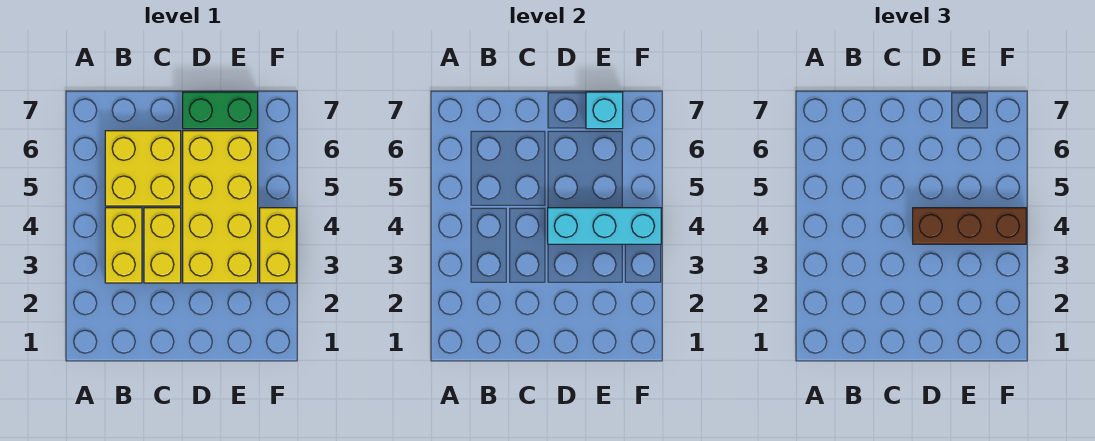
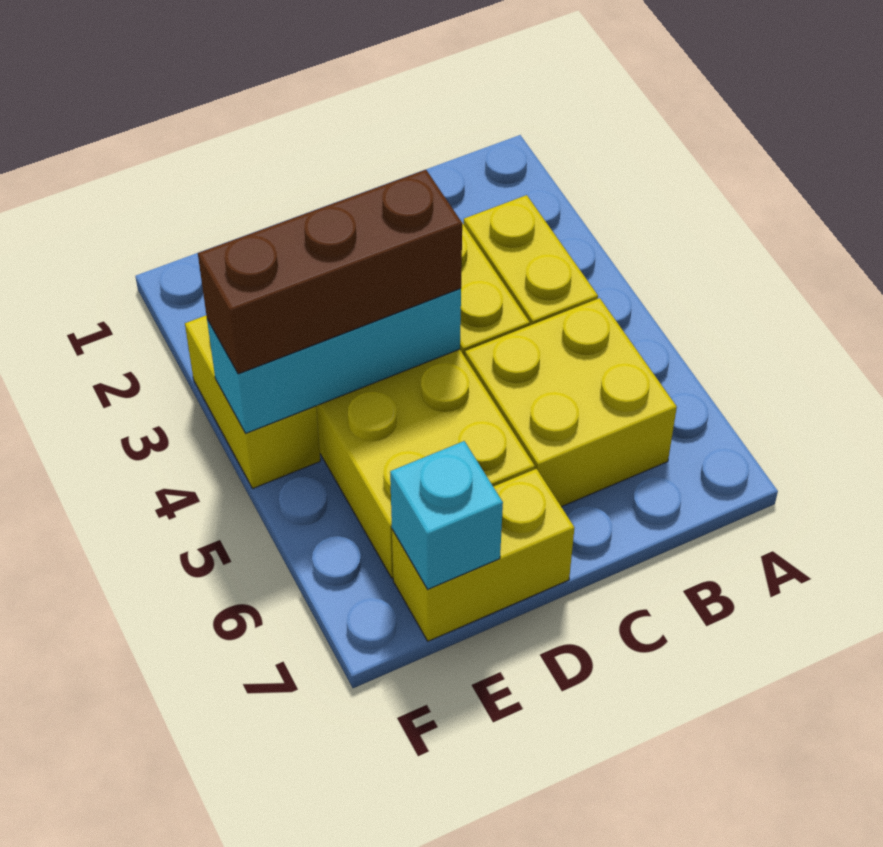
green 1x2 brick [183,92,258,129] -> yellow 1x2 brick [392,469,574,641]

